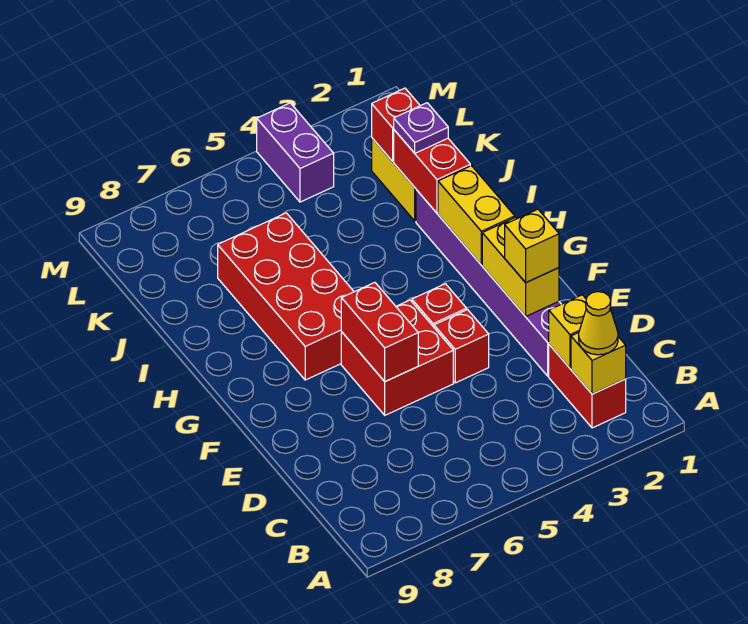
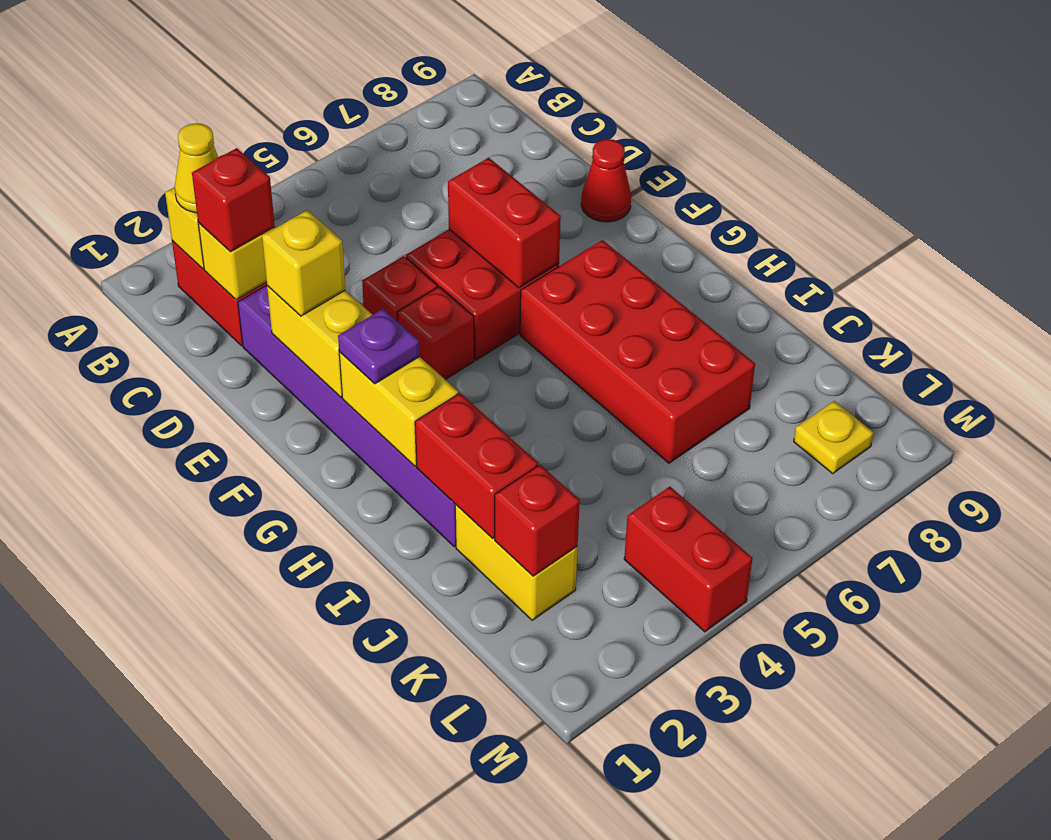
none -> red 1x1 brick [192,148,275,252]
none -> red 1x1 cone [581,139,631,222]
purple 1x1 plate [394,103,448,153] -> purple 1x1 plate moved to [338,309,420,384]
purple 1x2 brick [257,103,334,202] -> red 1x2 brick [624,487,752,632]
none -> yellow 1x1 plate [794,401,873,474]

